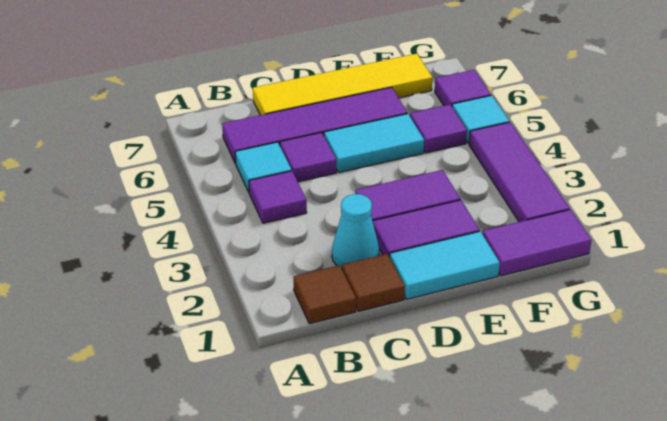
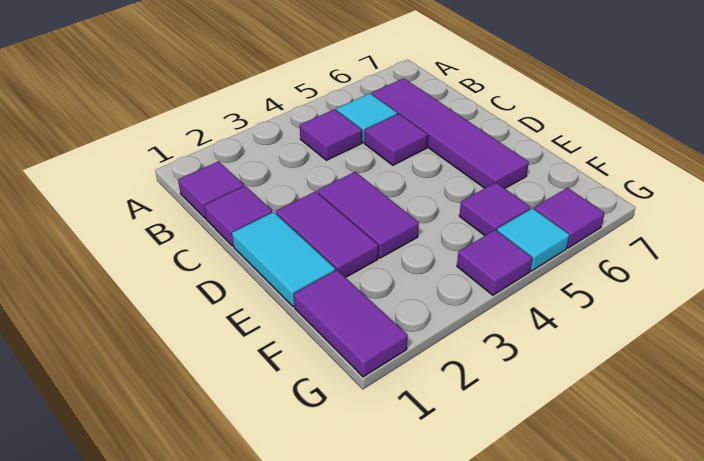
brown 1x1 tile [294,265,356,324] -> purple 1x1 tile [178,161,244,218]
brown 1x1 tile [342,254,405,311] -> purple 1x1 tile [204,186,273,246]
cyan 1x1 cone [332,194,379,269] -> none
yellow 1x4 tile [253,54,433,115] -> none
cyan 1x2 tile [324,114,424,173] -> none
purple 1x3 tile [469,122,570,222] -> purple 1x1 tile [457,230,532,295]

